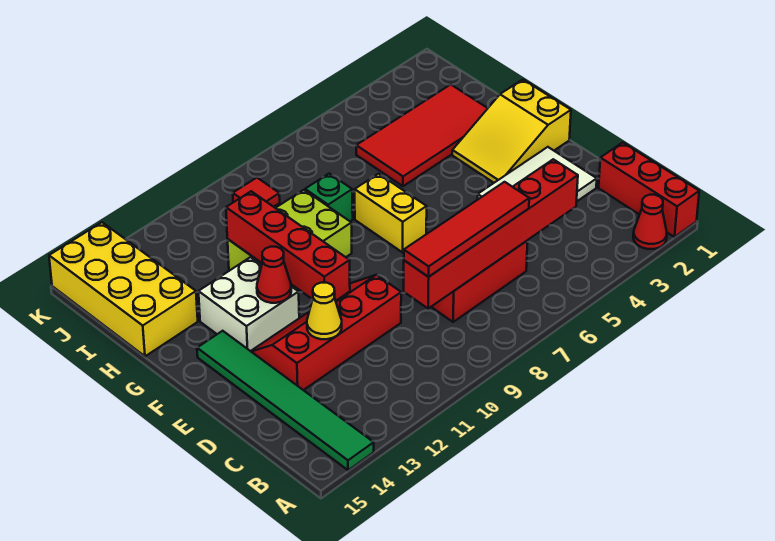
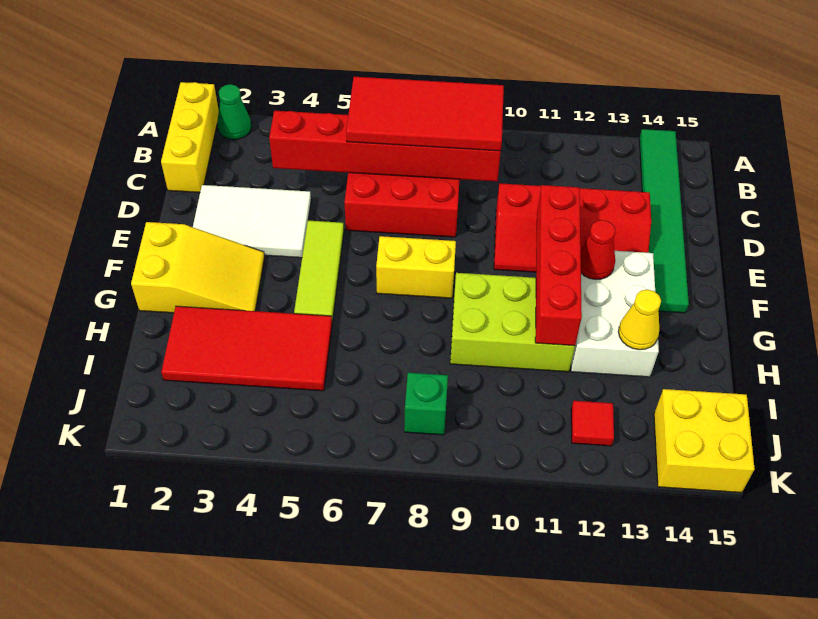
red 1x3 brick [599,142,699,237] -> yellow 1x3 brick [161,82,219,193]
red 1x1 cone [633,195,667,249] -> green 1x1 cone [217,84,251,140]
red 1x4 tile [404,182,529,277] -> red 2x4 tile [346,77,504,151]
yellow 1x1 cone [307,283,342,339] -> yellow 1x1 cone moved to [618,290,661,350]
none -> lime 1x3 tile [294,221,344,322]
yellow 1x2 brick [355,174,427,252] -> yellow 1x2 brick turned to [376,236,456,298]
white 2x2 brick [198,257,299,351] -> white 2x3 brick [571,251,659,377]
green 1x1 brick [305,174,353,221] -> green 1x1 brick moved to [404,373,448,435]
yellow 2x4 brick [49,222,198,356] -> yellow 2x2 brick [654,389,755,493]
red 1x1 tile [233,178,280,207] -> red 1x1 tile moved to [571,401,614,446]

